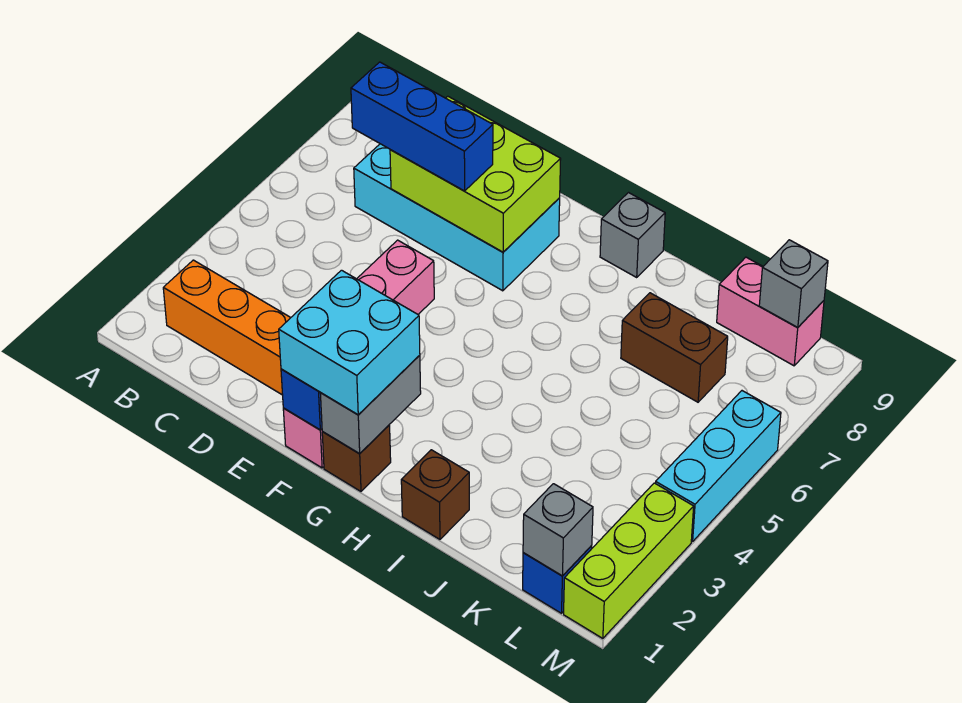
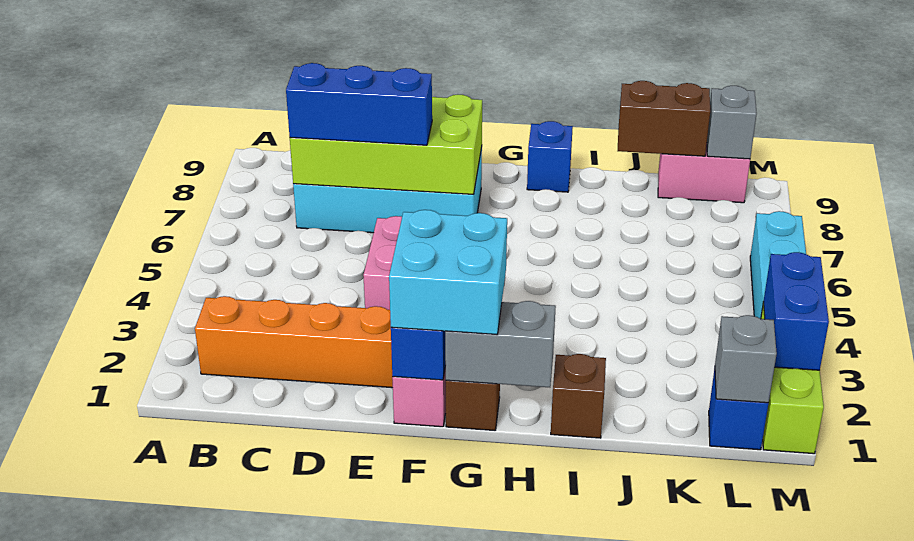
lime 2x3 brick [390,96,561,252] -> lime 2x4 brick [290,95,482,195]
grey 1x2 brick [320,355,421,453] -> grey 1x2 brick turned to [445,301,556,387]
grey 1x1 brick [600,193,665,277] -> blue 1x1 brick [527,121,573,192]
brown 1x2 brick [621,293,728,402] -> brown 1x2 brick moved to [618,81,710,156]
none -> blue 1x2 brick [763,252,829,370]

